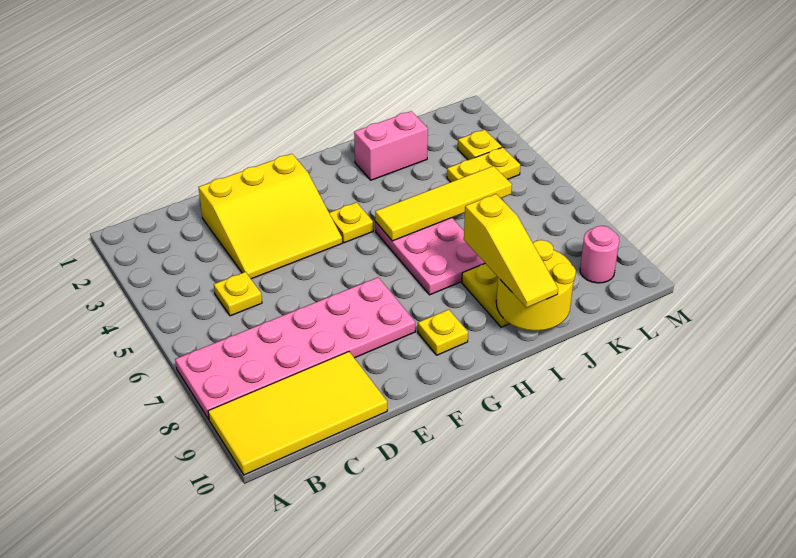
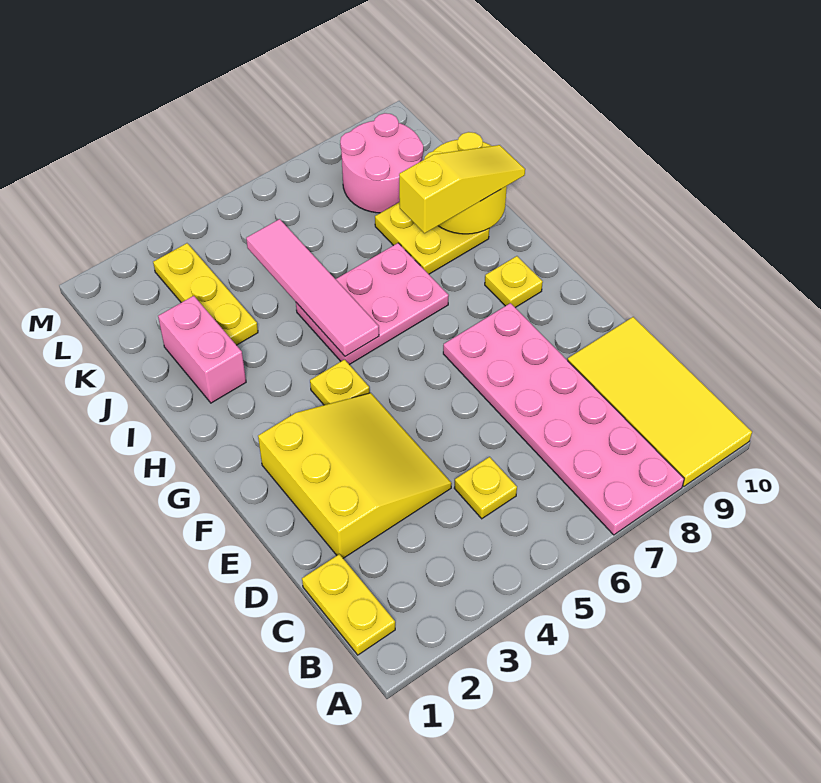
yellow 1x4 tile [375,166,512,241] -> pink 1x4 tile [246,219,379,356]
yellow 1x2 plate [447,147,520,182] -> yellow 1x2 plate moved to [302,554,395,655]
yellow 1x1 plate [458,130,502,160] -> yellow 1x3 plate [153,243,258,345]
pink 1x1 round brick [580,226,619,283] -> pink 2x2 round brick [340,113,423,213]

